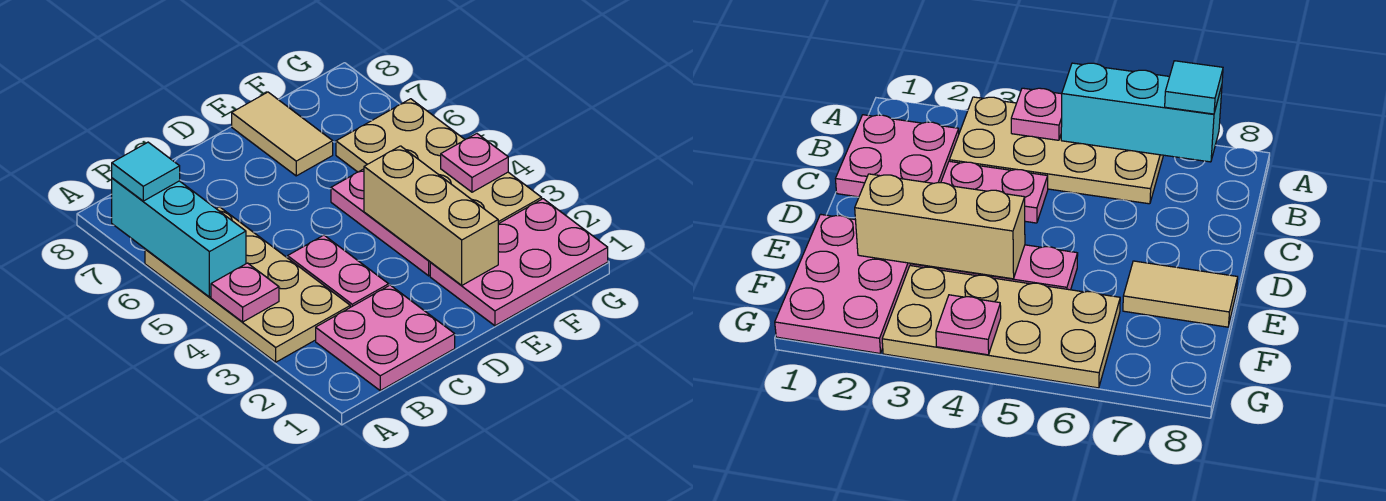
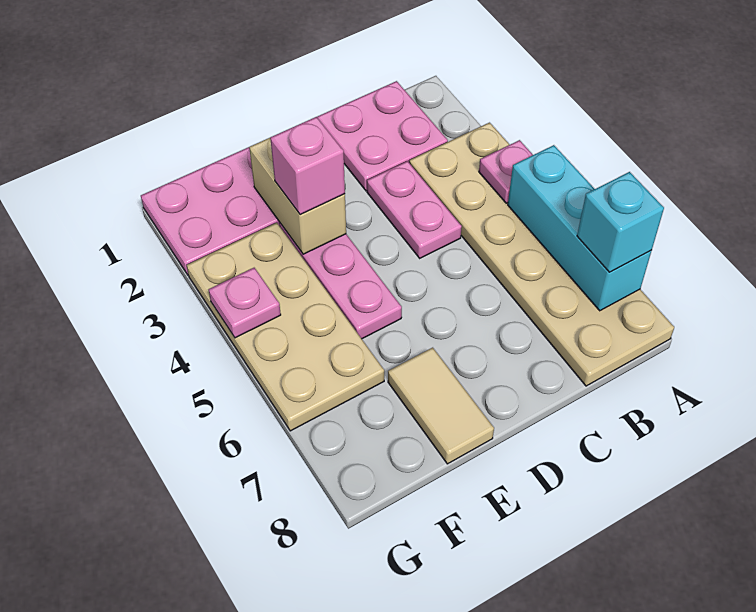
tan 2x4 plate [145,207,350,362] -> tan 2x6 plate [409,123,674,386]
cyan 1x1 tile [112,142,180,201] -> cyan 1x1 brick [577,172,664,272]
tan 1x3 brick [364,146,498,285] -> tan 1x2 brick [249,138,346,254]
none -> pink 1x1 brick [270,117,345,215]

